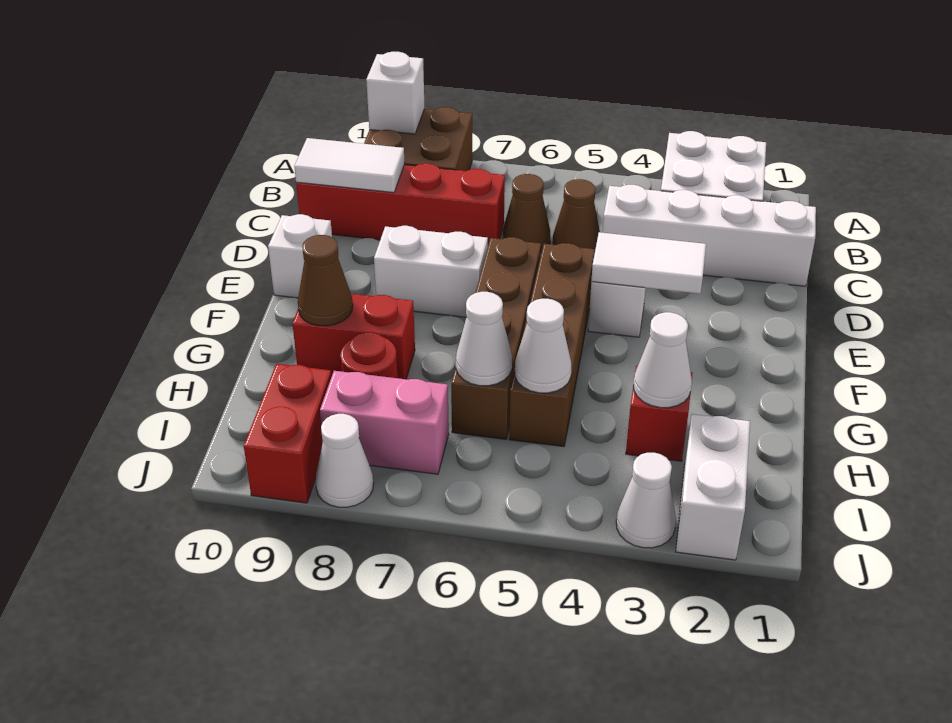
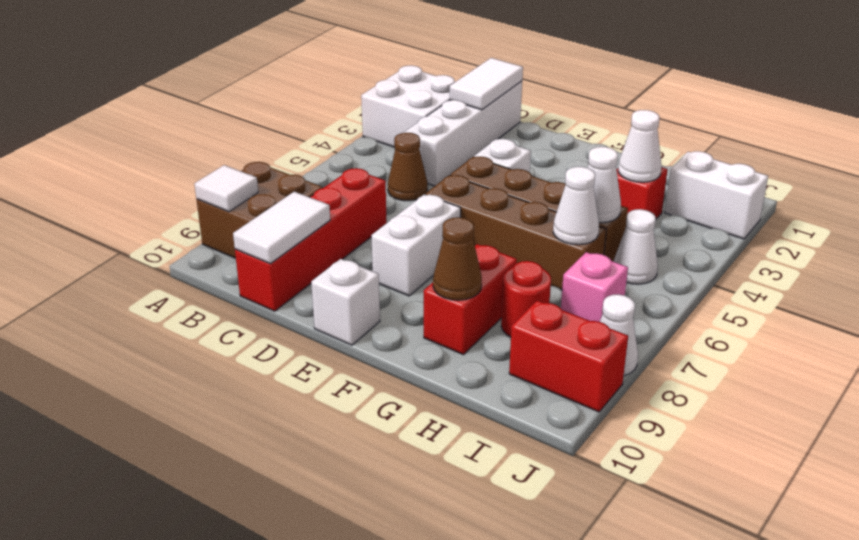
white 1x1 brick [366,52,425,134] -> white 1x1 tile [195,165,258,212]
brown 1x1 cone [503,174,550,252] -> none
white 1x2 tile [591,232,706,294] -> white 1x2 tile moved to [450,58,523,110]
pink 1x2 brick [320,371,449,474] -> pink 1x1 brick [561,252,628,322]
white 1x1 cone [616,453,676,548] -> white 1x1 cone moved to [614,209,658,284]

